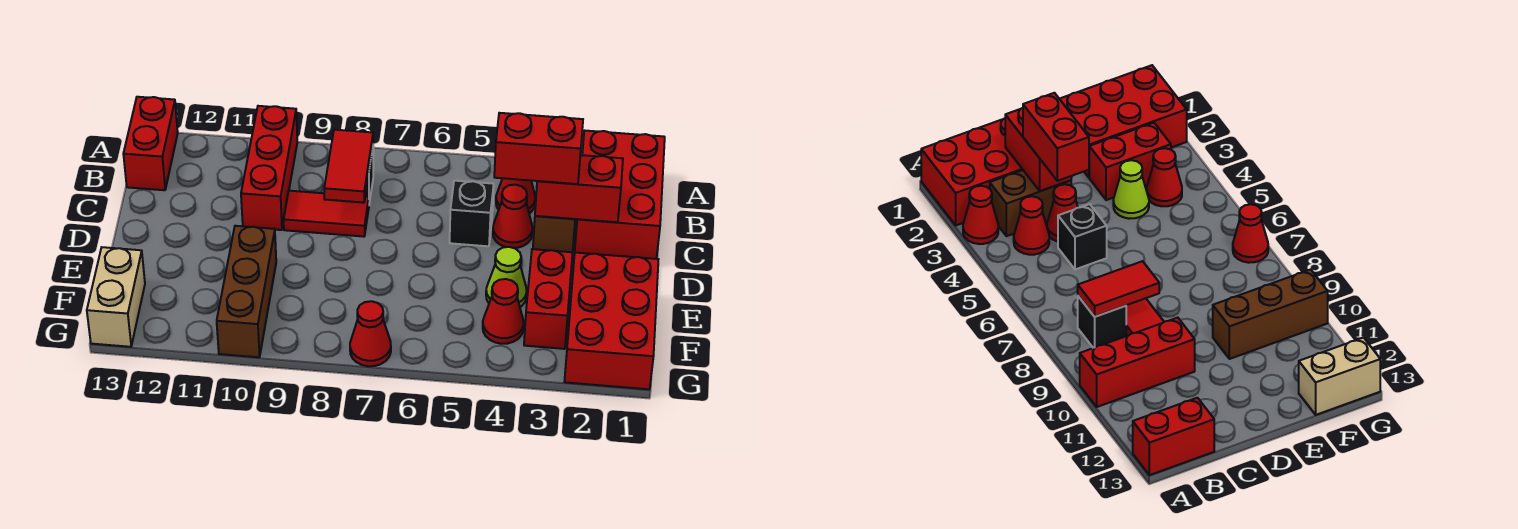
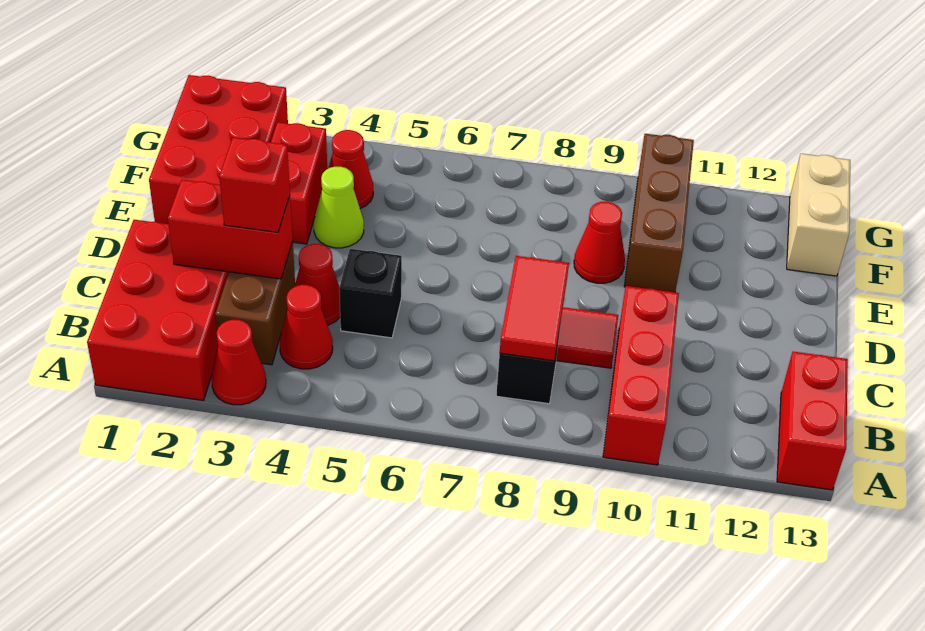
red 1x2 brick [494,113,583,184] -> red 1x1 brick [219,138,290,232]
red 1x1 cone [350,301,391,366] -> red 1x1 cone moved to [574,202,625,283]

